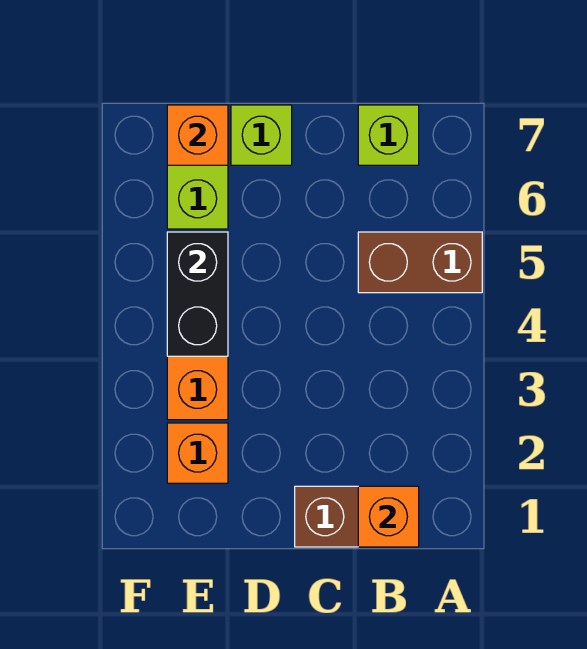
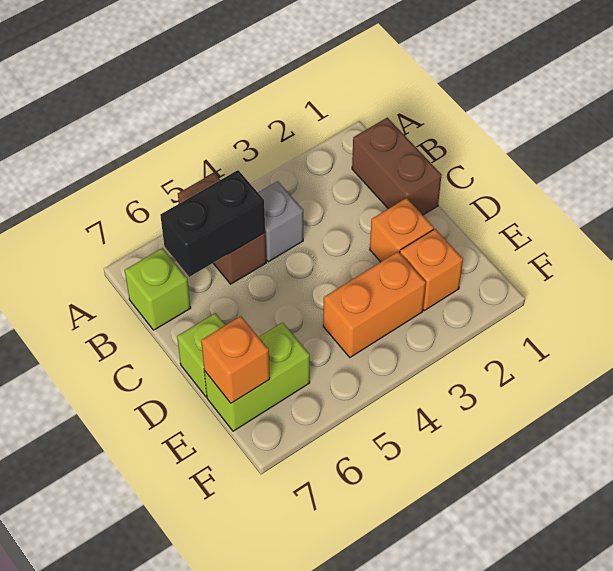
orange 1x1 brick [358,486,419,547] -> orange 1x1 brick moved to [370,198,434,262]
none -> grey 1x1 brick [258,181,303,262]
black 1x2 brick [167,232,228,356] -> black 1x2 brick moved to [160,170,265,277]

